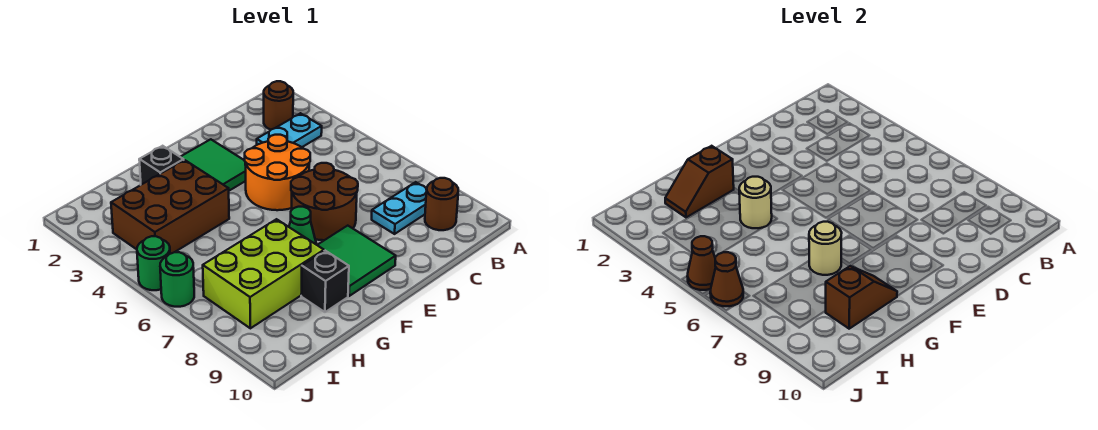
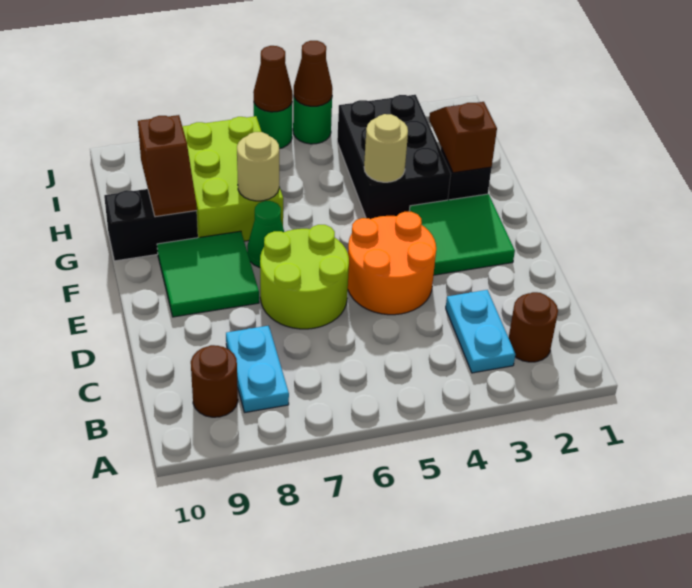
brown 2x2 round brick [291,163,358,240] -> lime 2x2 round brick [260,225,349,329]
brown 2x3 brick [111,160,229,254] -> black 2x3 brick [337,95,451,219]
black 1x1 brick [301,251,349,312] -> black 1x2 brick [104,189,198,261]

